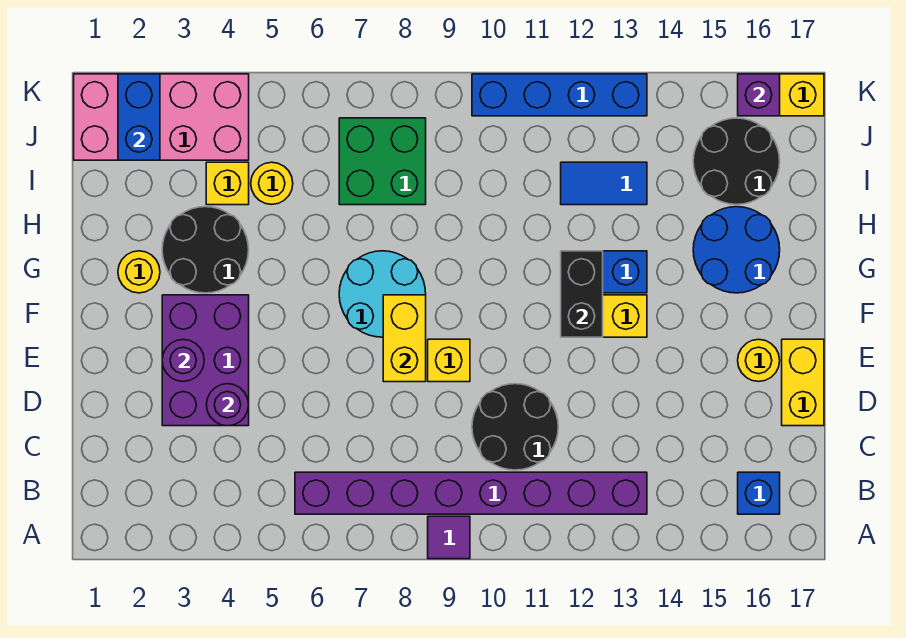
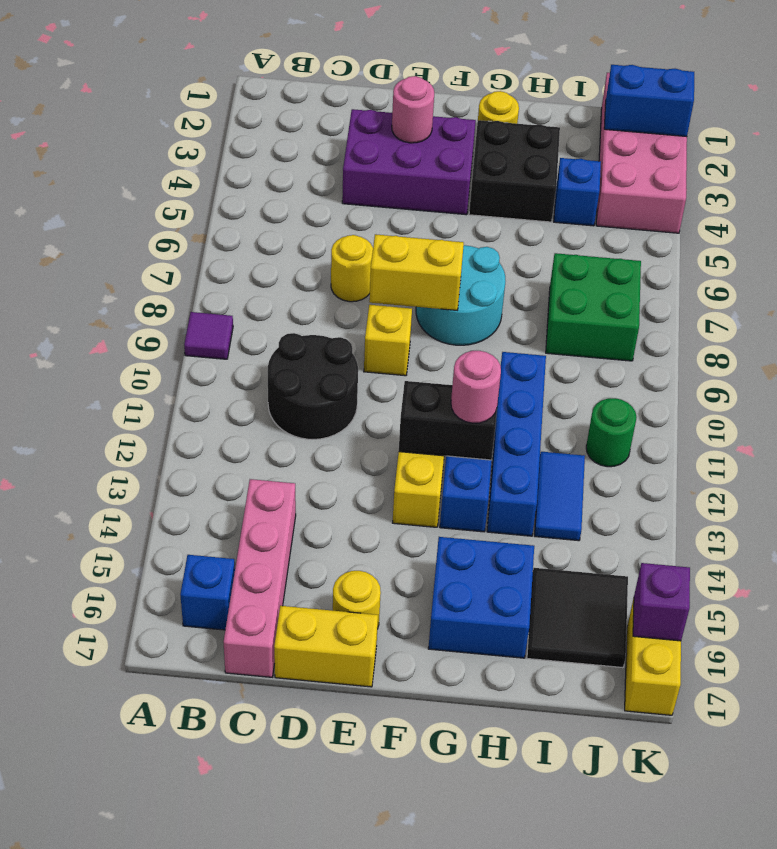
purple 1x8 brick [295,472,647,514] -> none
none -> pink 1x4 brick [224,479,296,677]
purple 1x1 round brick [206,384,249,426] -> none
purple 1x1 round brick [162,339,204,382] -> pink 1x1 round brick [392,76,434,143]
black 2x2 round brick [162,207,249,293] -> black 2x2 brick [469,120,560,222]
none -> pink 1x1 round brick [451,351,501,423]
blue 2x2 round brick [693,207,780,293] -> blue 2x2 brick [428,537,534,658]
yellow 1x1 brick [206,162,249,205] -> blue 1x1 brick [554,158,601,226]
yellow 1x1 round brick [251,162,293,204] -> yellow 1x1 round brick moved to [331,235,373,302]
black 2x2 round brick [693,118,780,204] -> black 2x2 tile [527,568,628,668]
none -> green 1x1 round brick [586,398,637,467]
blue 1x4 brick [472,74,647,116] -> blue 1x4 brick moved to [487,352,546,536]

